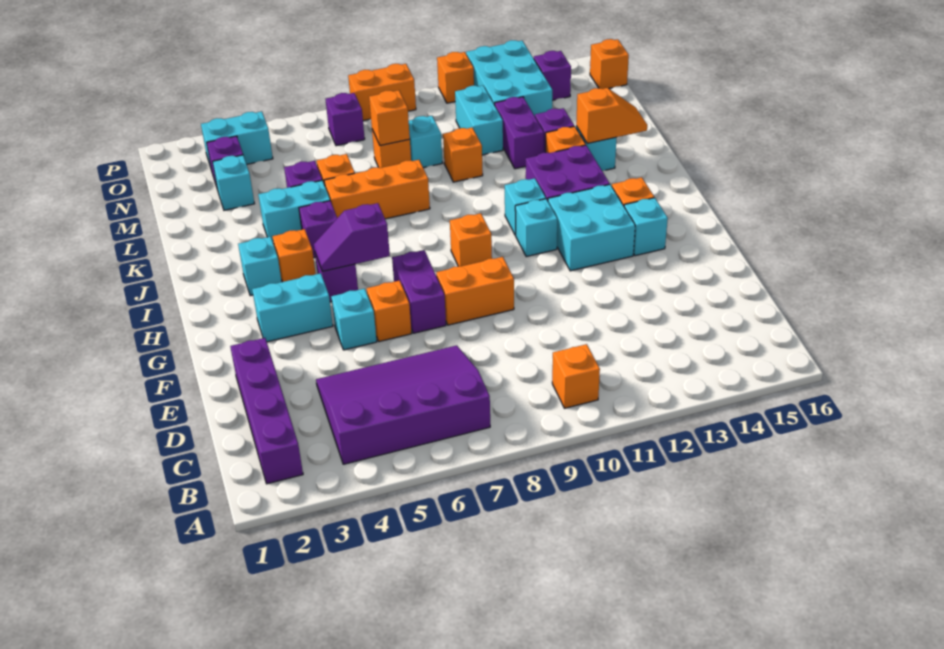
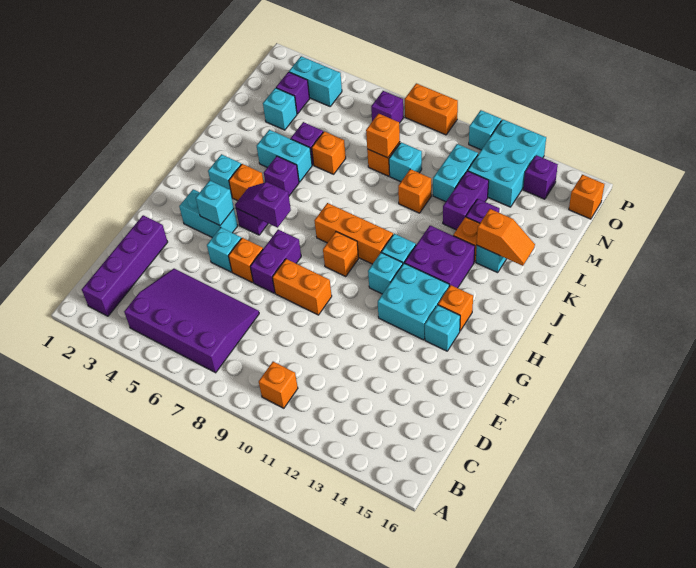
none -> cyan 1x1 brick [196,181,234,226]
orange 1x3 brick [324,160,430,219] -> orange 1x3 brick moved to [314,203,393,264]
orange 1x1 brick [437,52,474,103] -> cyan 1x1 brick [469,110,502,150]

